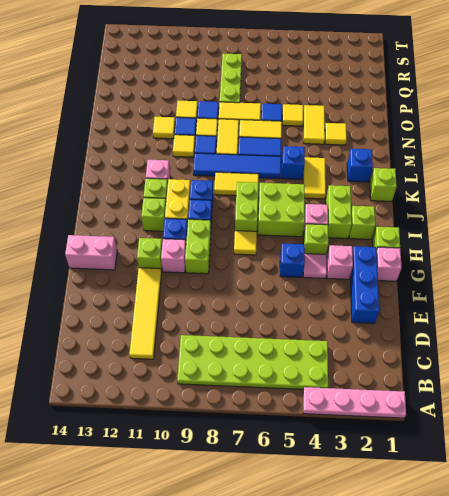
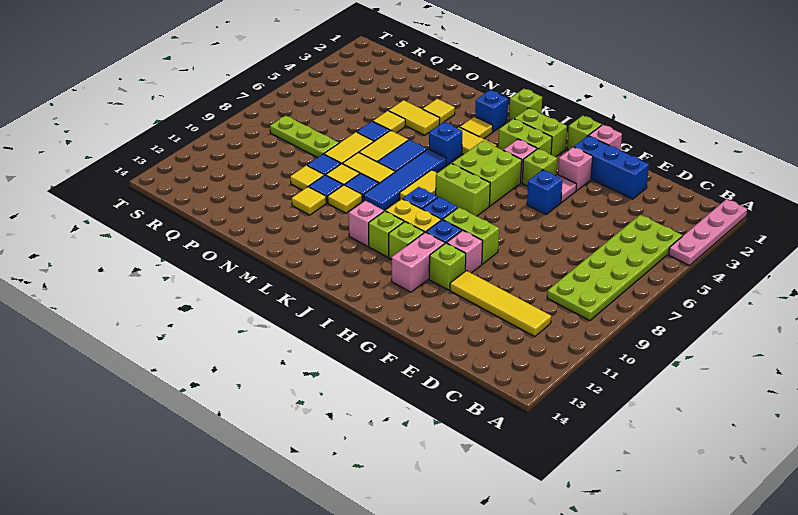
pink 1x2 brick [65,235,117,270] -> pink 1x2 brick moved to [392,232,445,292]
yellow 1x1 tile [234,231,257,255] -> yellow 1x1 tile moved to [460,117,493,139]
lime 1x1 brick [349,206,375,239] -> lime 1x2 brick [514,108,567,157]

